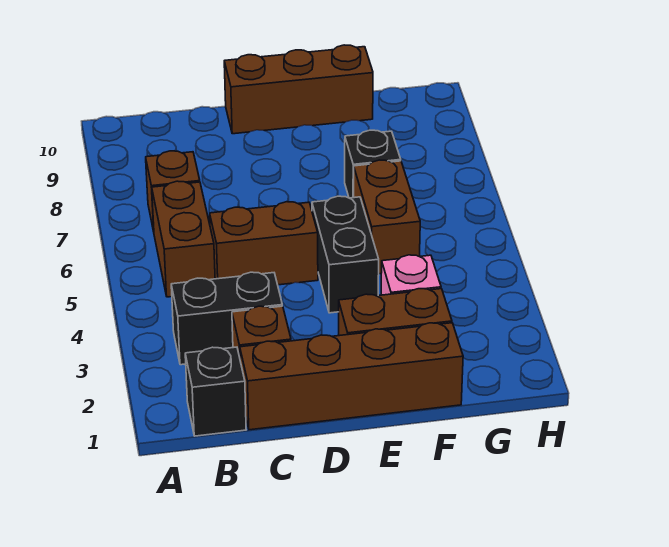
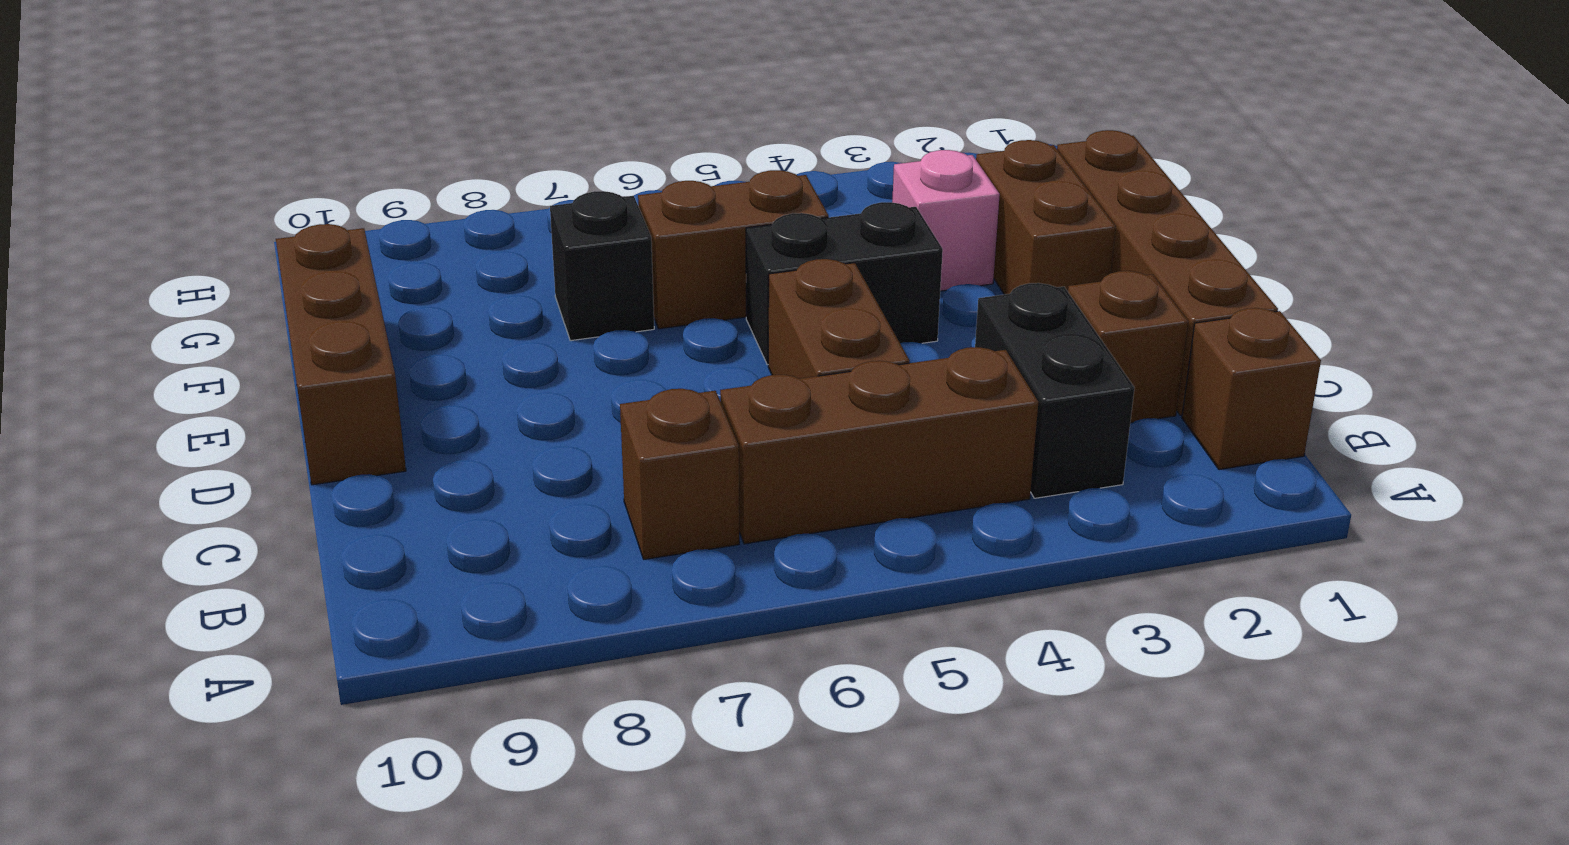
black 1x1 brick [185,347,246,436] -> brown 1x1 brick [1182,308,1321,470]
brown 1x2 brick [152,181,215,297] -> brown 1x3 brick [720,347,1038,544]

